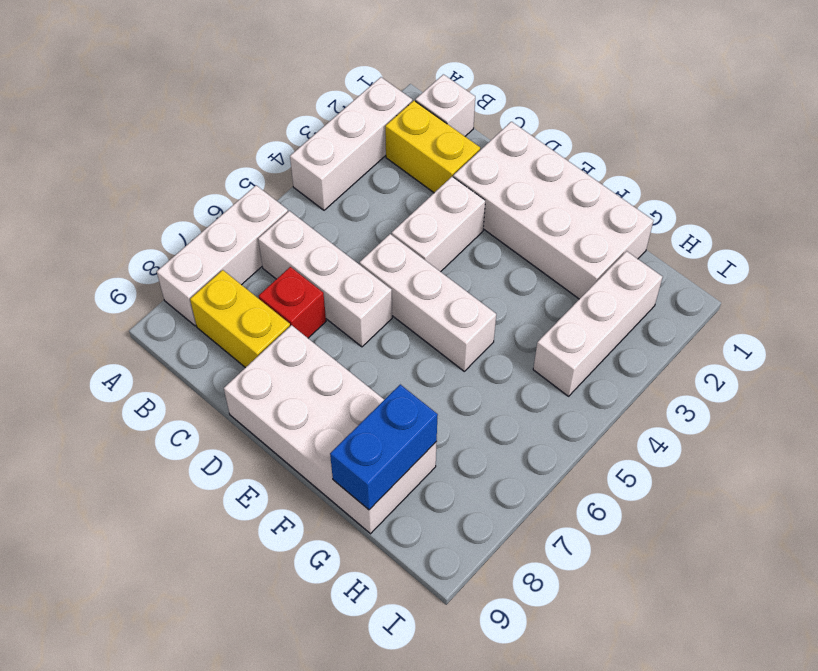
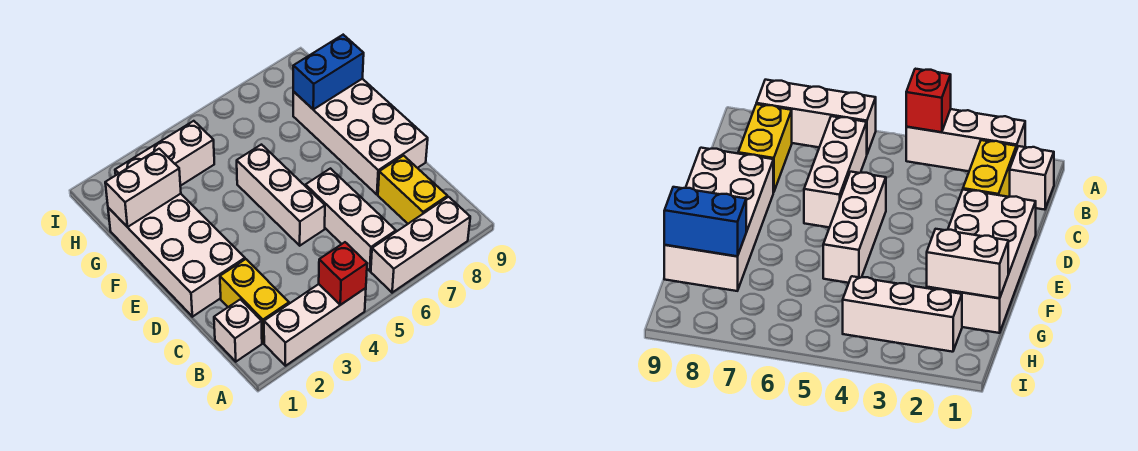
red 1x1 brick [259,267,326,338] -> red 1x1 brick moved to [319,242,367,305]
white 1x2 brick [392,177,485,272] -> white 1x2 brick moved to [105,149,181,227]

